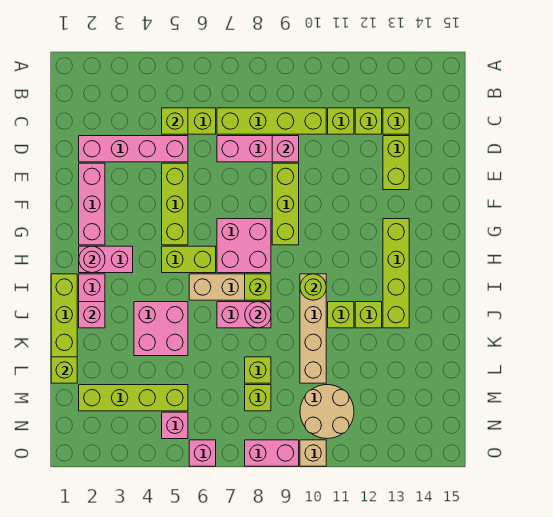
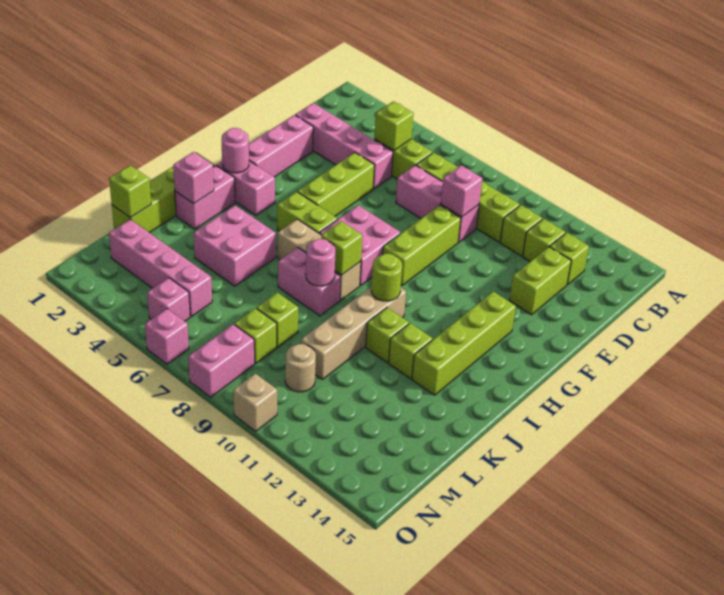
lime 1x4 brick [79,385,188,411] -> pink 1x4 brick [109,219,212,316]
tan 2x2 round brick [300,385,354,439] -> tan 1x1 round brick [285,344,316,392]
pink 1x2 brick [245,440,299,466] -> pink 1x2 brick turned to [188,324,255,397]

